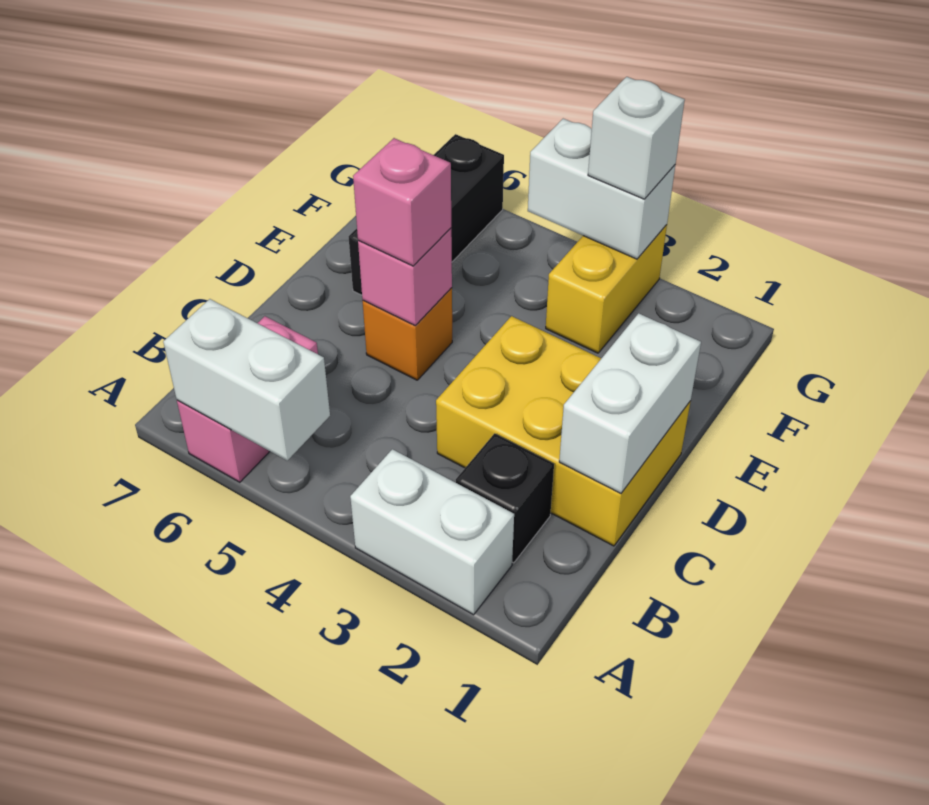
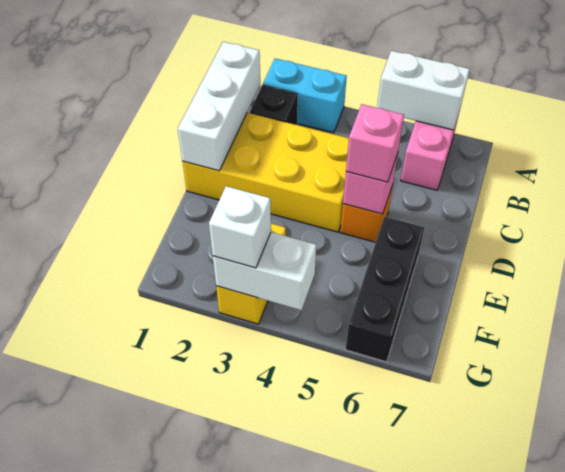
white 1x2 brick [350,449,514,615] -> cyan 1x2 brick [263,59,347,133]
yellow 2x3 brick [436,316,691,546] -> yellow 2x4 brick [182,113,349,232]
white 1x2 brick [559,313,701,493] -> white 1x3 brick [178,42,260,171]

